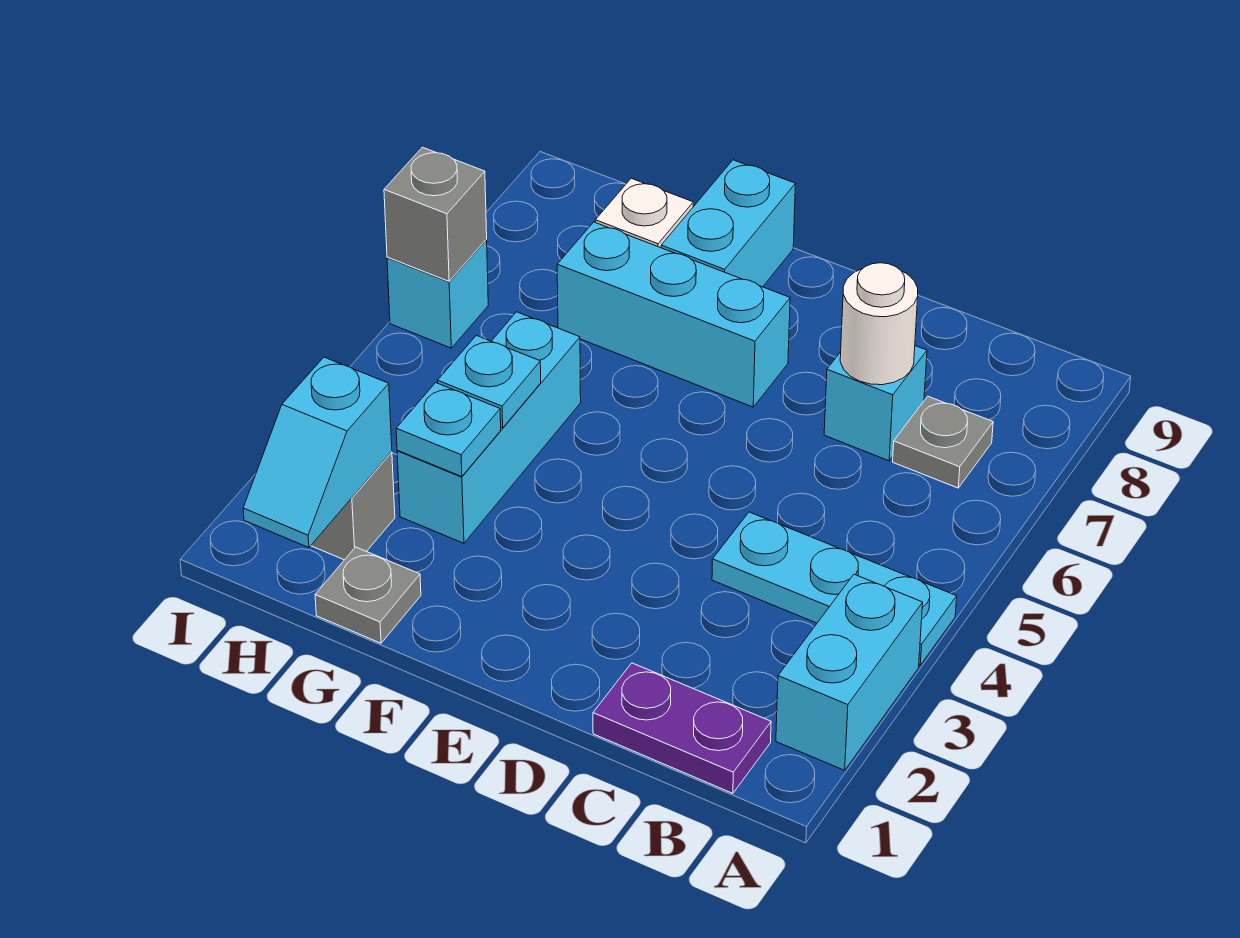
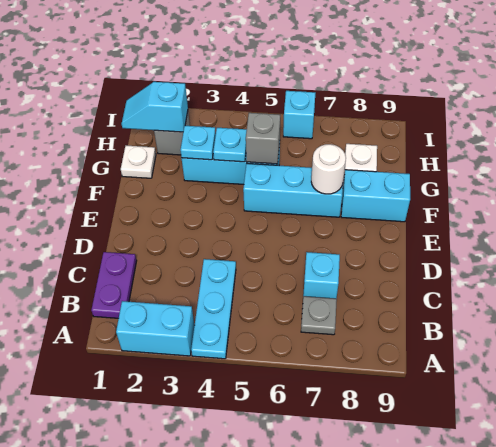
white 1x1 round brick [840,263,918,385] -> white 1x1 round brick moved to [311,144,346,194]
cyan 1x3 brick [557,222,790,407] -> cyan 1x3 brick turned to [243,164,343,217]
grey 1x1 plate [315,547,421,643] -> white 1x1 plate [121,146,156,178]
grey 1x1 brick [384,147,487,281] -> grey 1x1 brick moved to [246,113,280,164]

